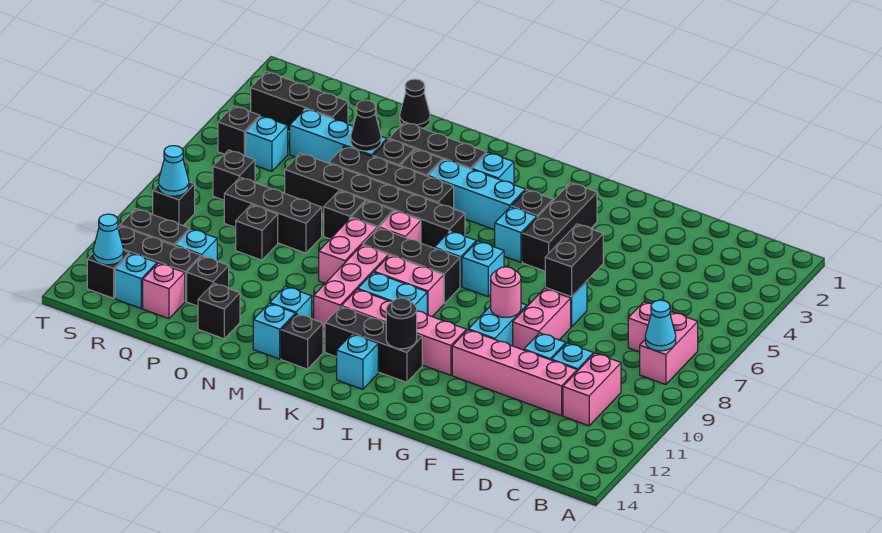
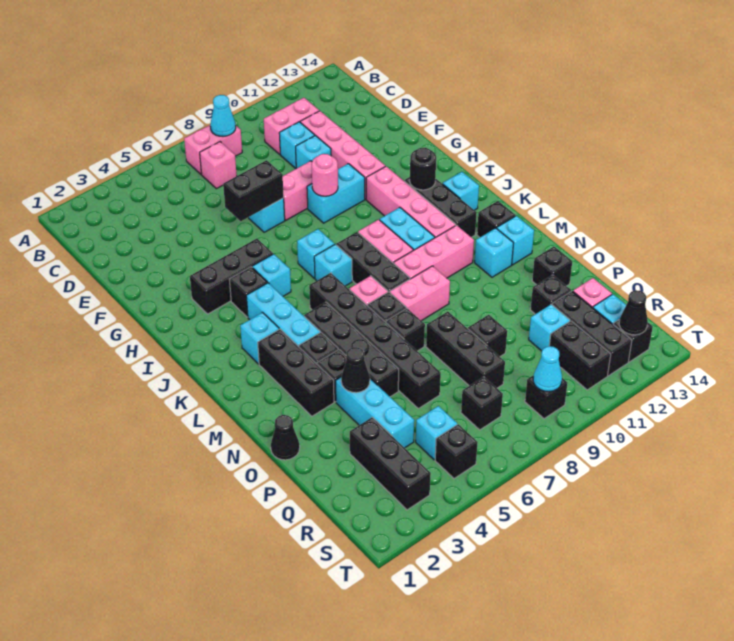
cyan 1x1 cone [93,214,124,265] -> black 1x1 cone [619,290,648,335]

